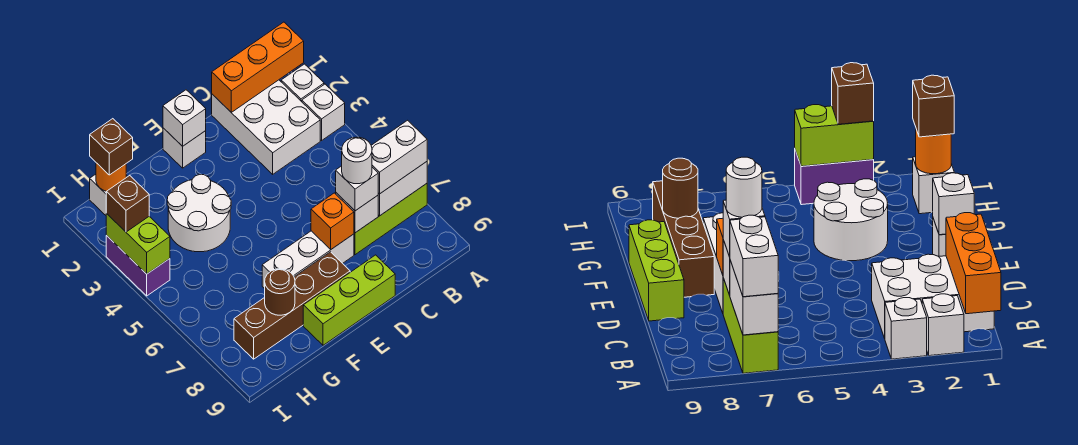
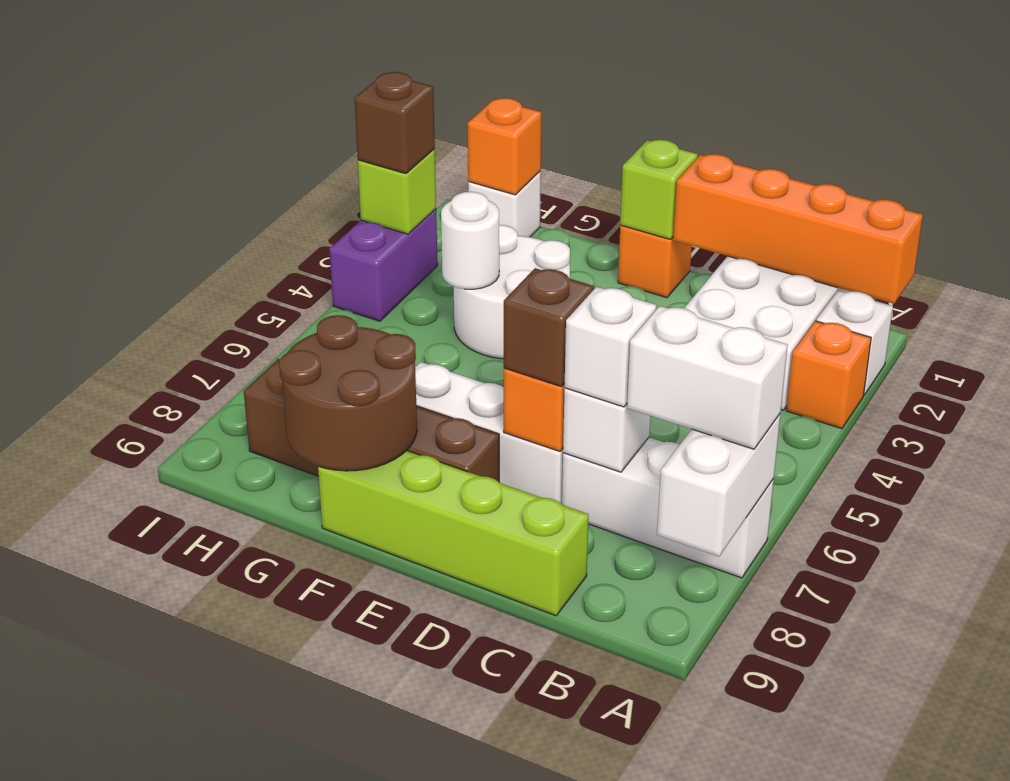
orange 1x3 brick [212,22,304,112] -> orange 1x4 brick [673,154,923,304]
white 1x1 brick [302,84,345,140] -> orange 1x1 brick [786,321,871,429]
lime 1x3 brick [354,184,427,255] -> white 1x3 brick [562,437,774,578]
white 1x2 brick [378,162,427,216] -> white 1x2 brick turned to [657,413,781,556]
white 1x1 round brick [342,137,372,184] -> white 1x1 round brick moved to [441,192,499,289]
lime 1x3 brick [303,255,395,345] -> lime 1x4 brick [318,451,589,616]
white 1x1 brick [163,128,206,168] -> orange 1x1 brick [618,225,692,298]
white 1x1 brick [163,90,206,146] -> lime 1x1 brick [620,140,698,239]
brown 1x1 round brick [265,269,295,315] -> brown 2x2 round brick [279,315,417,471]
orange 1x1 round brick [96,163,126,191] -> orange 1x1 brick [468,98,541,195]
brown 1x1 brick [90,119,133,175] -> brown 1x1 brick moved to [504,268,593,387]
lime 1x2 brick [106,213,170,274] -> lime 1x1 brick [358,149,436,234]

